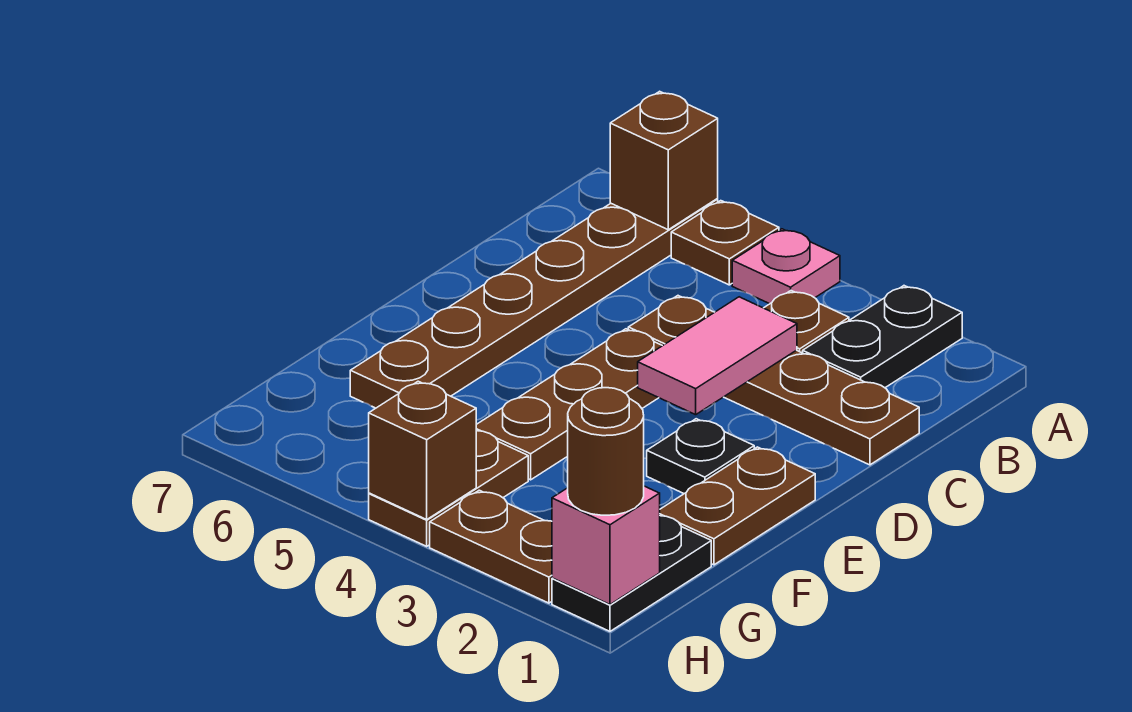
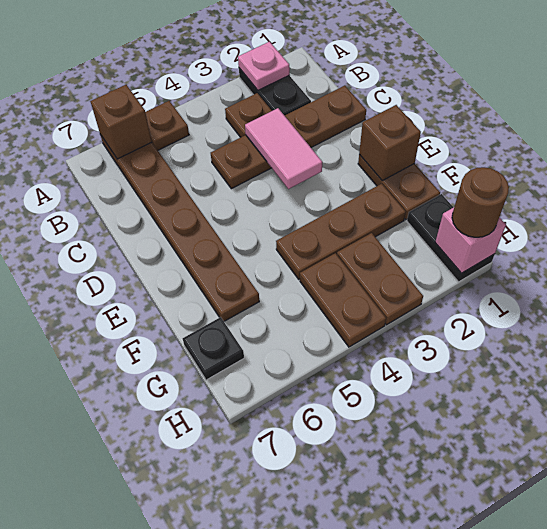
pink 1x1 plate [732,229,840,304] -> pink 1x1 plate moved to [238,42,290,90]
brown 1x3 plate [476,329,662,480] -> brown 1x3 plate turned to [276,184,406,279]
black 1x1 plate [647,419,754,494] -> black 1x1 plate moved to [183,317,244,380]
brown 1x2 plate [430,490,552,603] -> brown 1x2 plate turned to [337,233,423,325]
brown 1x1 brick [369,381,476,519] -> brown 1x1 brick moved to [359,105,421,181]

